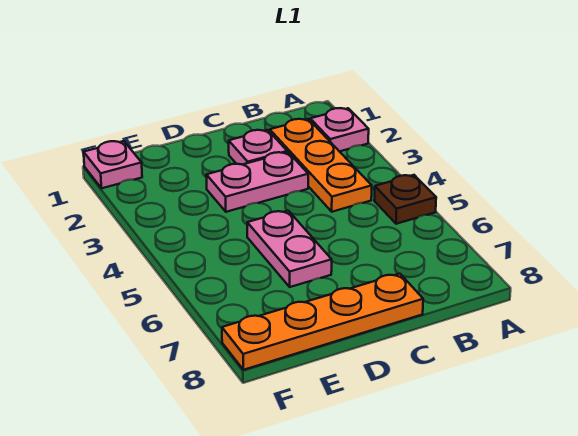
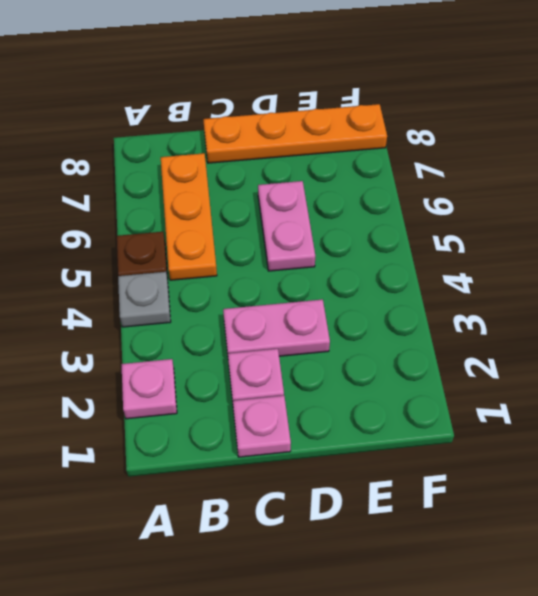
none -> grey 1x1 plate [118,272,171,327]
orange 1x3 plate [270,119,372,212] -> orange 1x3 plate moved to [161,153,217,280]
pink 1x1 plate [84,141,142,188] -> pink 1x1 plate moved to [233,396,291,457]

